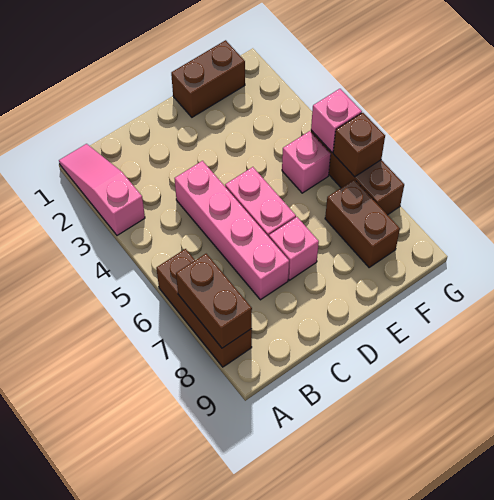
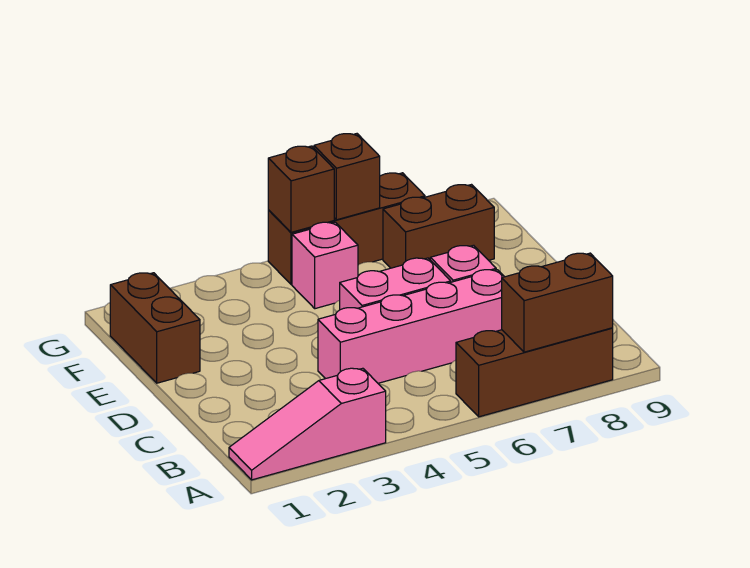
pink 1x1 brick [311,89,362,152] -> brown 1x1 brick [268,146,334,232]

